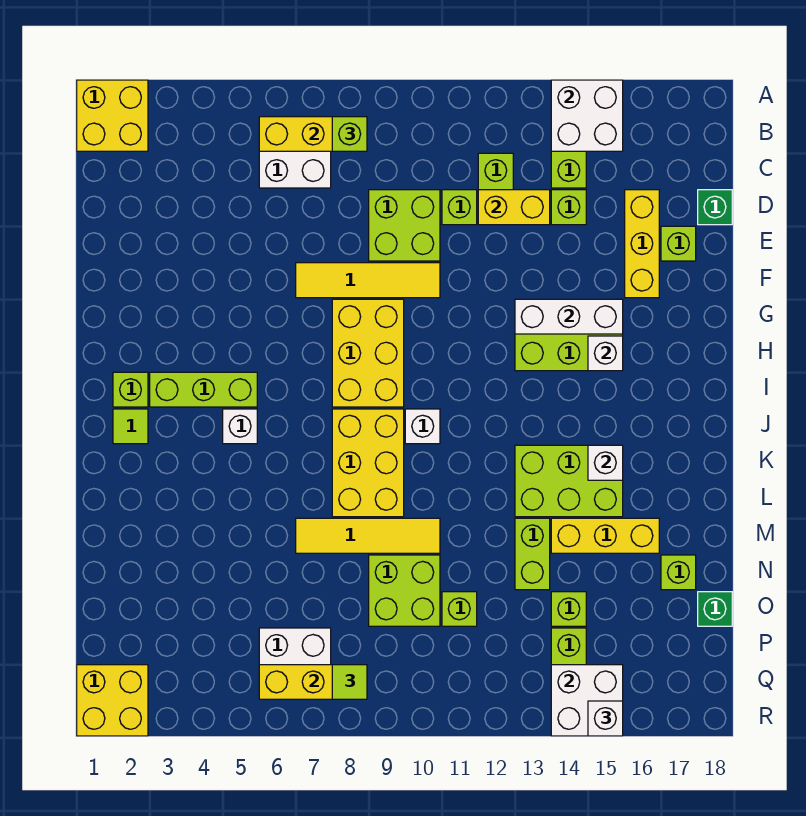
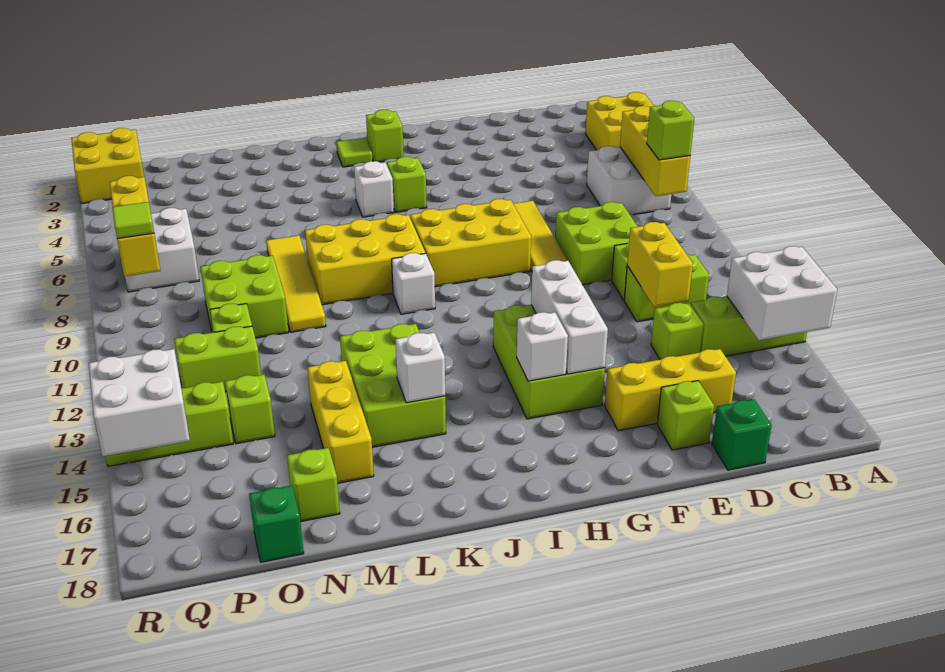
yellow 2x2 brick [77,80,148,151] -> yellow 2x2 brick moved to [586,92,654,150]
lime 1x3 brick [150,372,257,407] -> lime 1x1 brick [387,157,427,212]
lime 1x2 brick [515,518,550,590] -> lime 1x2 brick moved to [174,326,261,392]
white 1x1 brick [588,701,623,736] -> none

